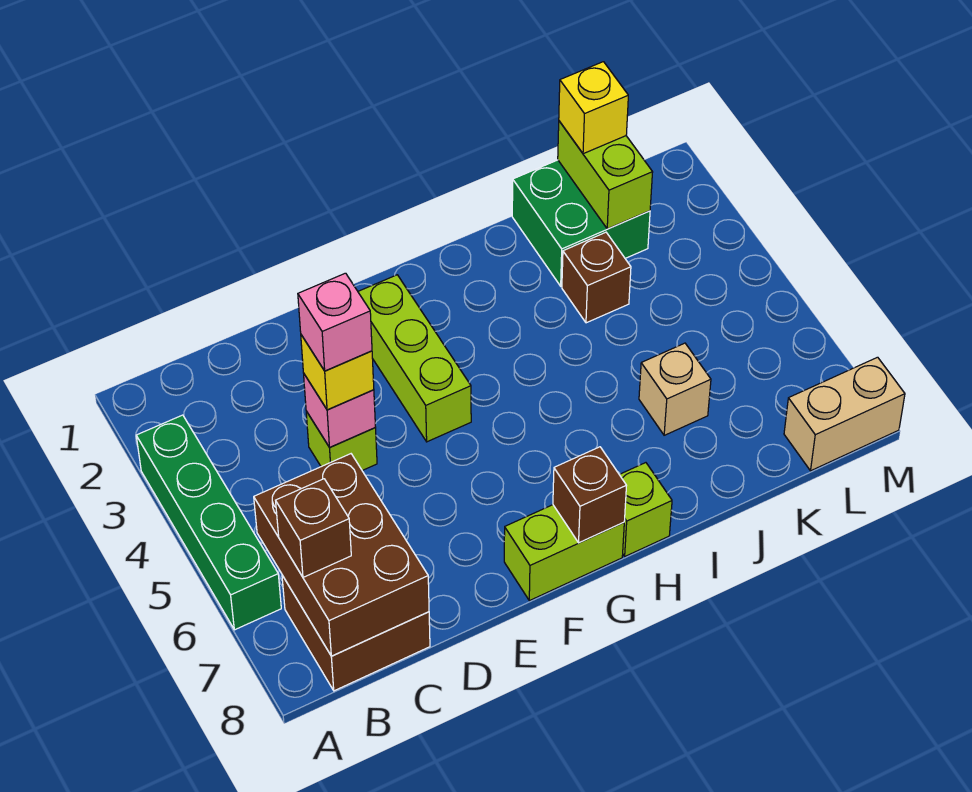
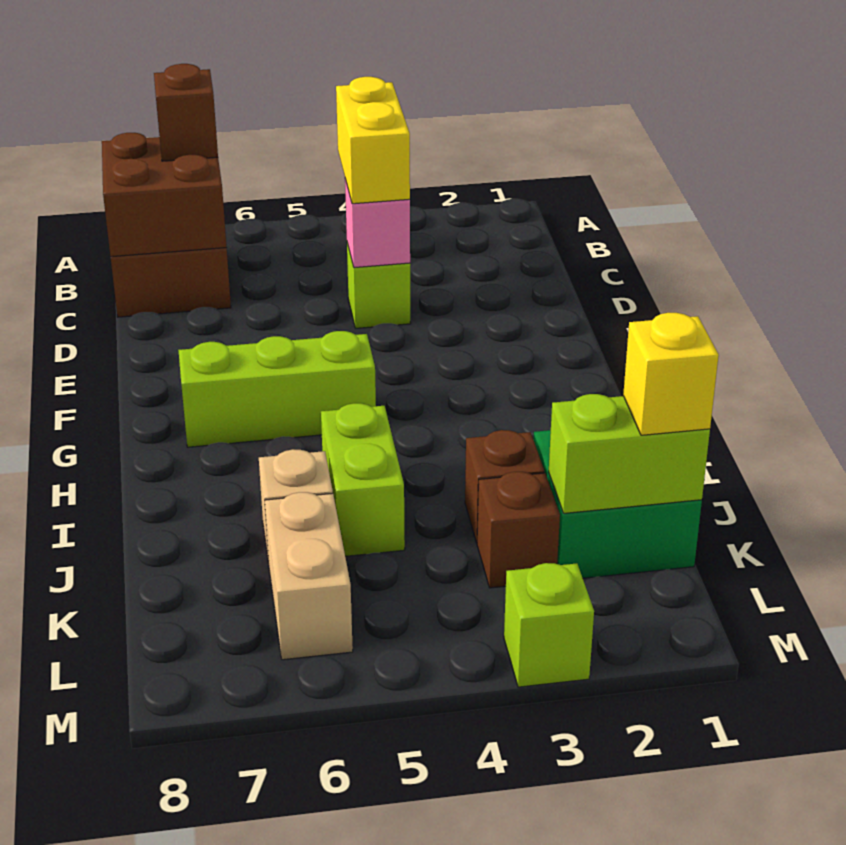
green 1x4 brick [136,415,281,630] -> none
brown 2x3 brick [254,454,429,656] -> brown 2x2 brick [102,133,227,257]
yellow 1x1 brick [301,335,374,410] -> yellow 1x2 brick [336,77,410,204]
pink 1x1 brick [298,273,372,371] -> none
lime 1x3 brick [358,275,471,442] -> lime 1x3 brick moved to [178,331,376,447]
lime 1x2 brick [504,505,624,601] -> lime 1x2 brick moved to [321,403,405,556]
brown 1x1 brick [553,447,627,543] -> brown 1x1 brick moved to [477,472,560,588]
lime 1x1 brick [619,463,672,556] -> lime 1x1 brick moved to [504,563,594,687]
tan 1x2 brick [784,357,905,471] -> tan 1x2 brick moved to [265,492,353,660]

